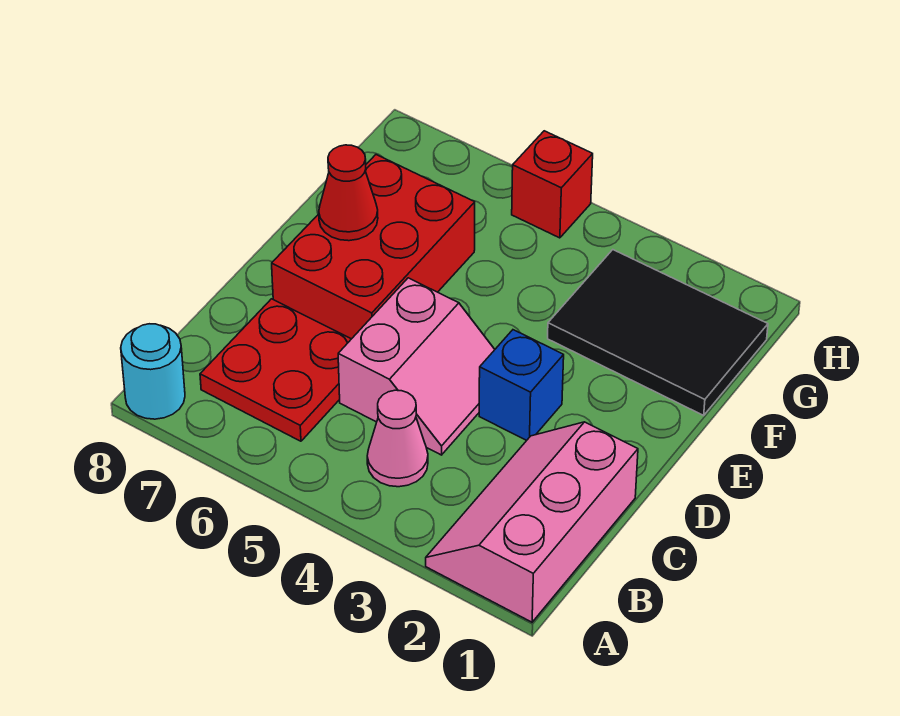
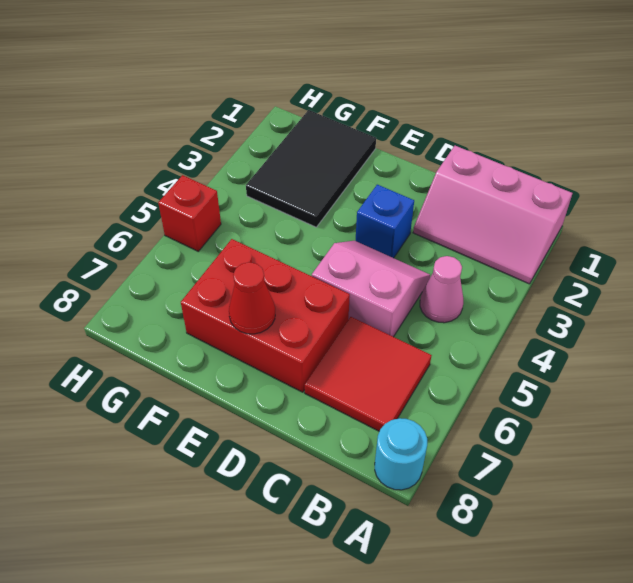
red 2x2 plate [200,299,351,441] -> red 2x2 tile [305,317,432,431]

